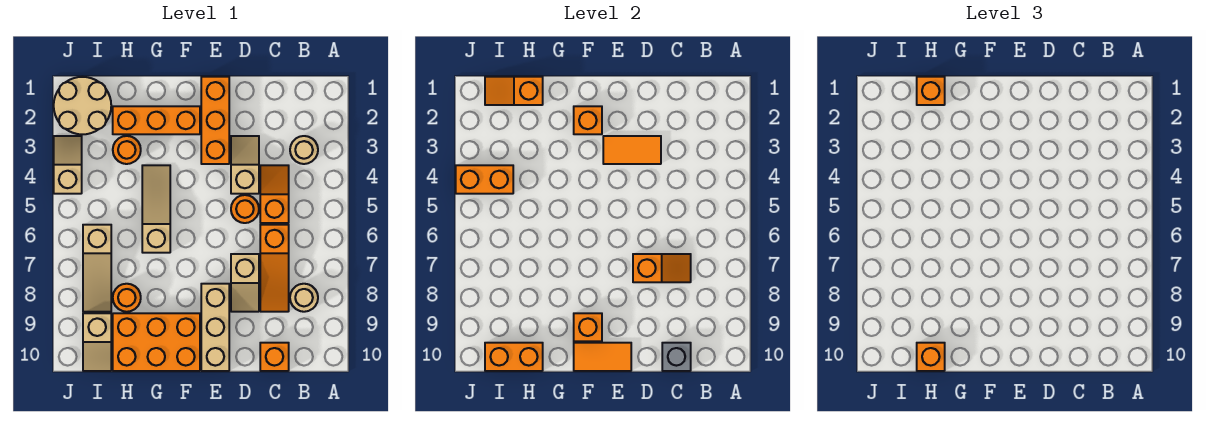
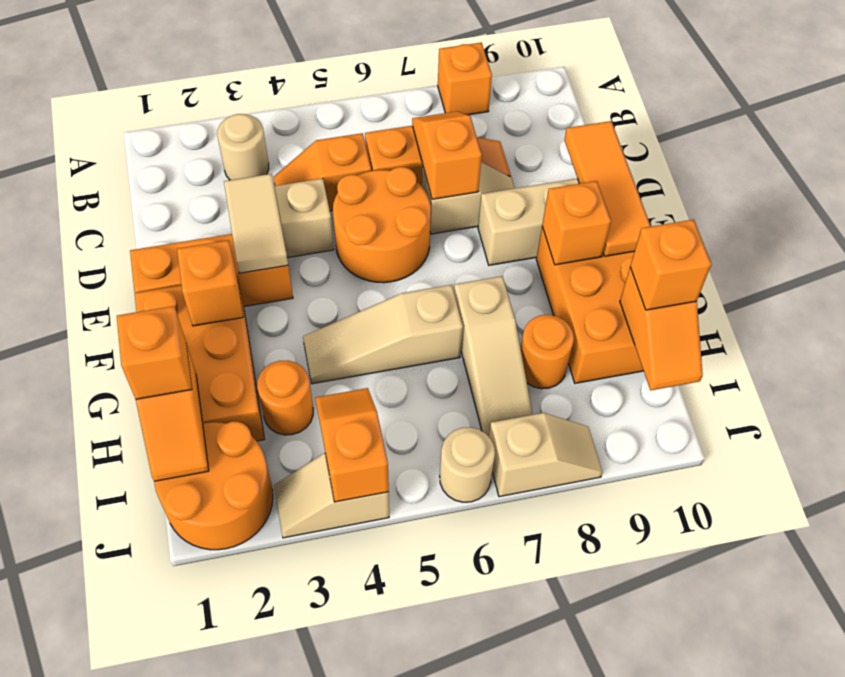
tan 1x1 round brick [290,284,318,312] -> tan 1x1 round brick moved to [440,427,495,502]
orange 1x1 brick [260,343,289,371] -> orange 1x1 brick moved to [438,43,492,115]
grey 1x1 brick [662,343,691,371] -> none
orange 1x2 tile [603,136,661,164] -> tan 1x2 tile [224,174,288,273]
orange 1x1 round brick [231,195,259,223] -> orange 2x2 round brick [333,167,431,283]
orange 1x2 tile [574,343,631,371] -> orange 1x3 tile [564,121,651,256]
orange 1x3 brick [113,106,200,134] -> orange 2x3 brick [134,283,264,441]
orange 1x2 brick [485,343,543,371] -> orange 1x2 slope [620,268,703,390]
tan 2x2 round brick [54,77,111,134] -> orange 2x2 round brick [154,422,273,550]
orange 1x2 brick [456,165,513,194] -> orange 1x2 slope [316,388,389,502]
tan 1x3 slope [83,225,111,312] -> tan 1x3 slope turned to [454,276,533,437]
tan 1x2 slope [83,313,111,371] -> tan 1x2 slope moved to [489,413,602,497]

